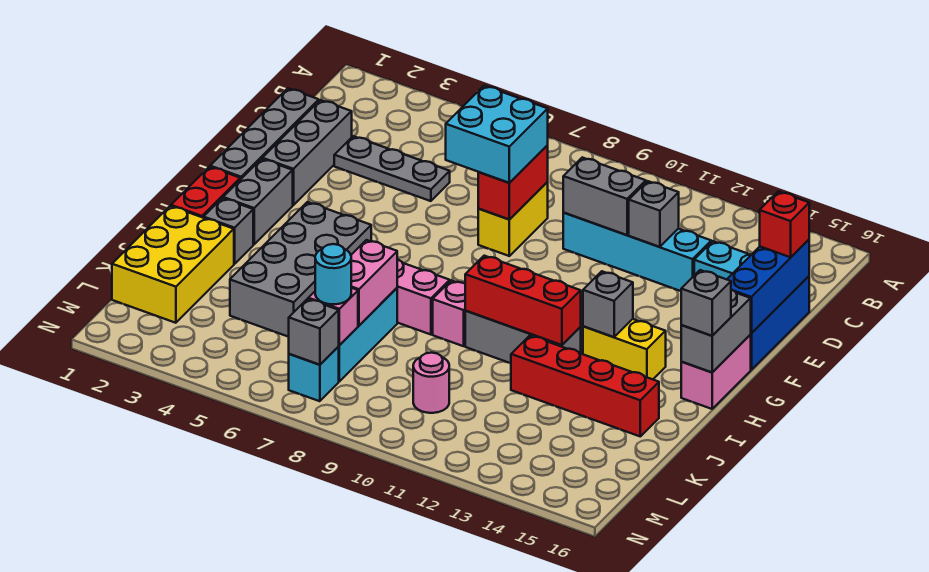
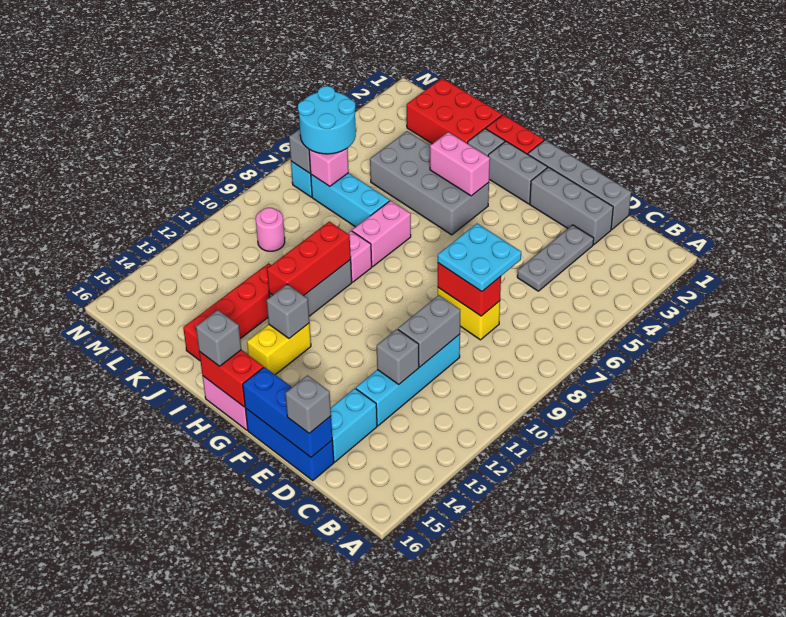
cyan 2x2 brick [446,86,548,183] -> cyan 2x2 plate [438,223,521,292]
red 1x1 brick [760,191,809,257] -> grey 1x1 brick [285,375,331,433]
grey 1x2 brick [681,289,751,372] -> red 1x2 brick [199,350,263,407]
yellow 2x3 brick [112,206,234,323] -> red 2x3 brick [407,78,502,144]
pink 1x2 brick [351,240,397,325] -> pink 1x2 brick moved to [430,132,490,196]
cyan 1x1 round brick [315,244,351,304] -> cyan 2x2 round brick [298,86,356,154]

